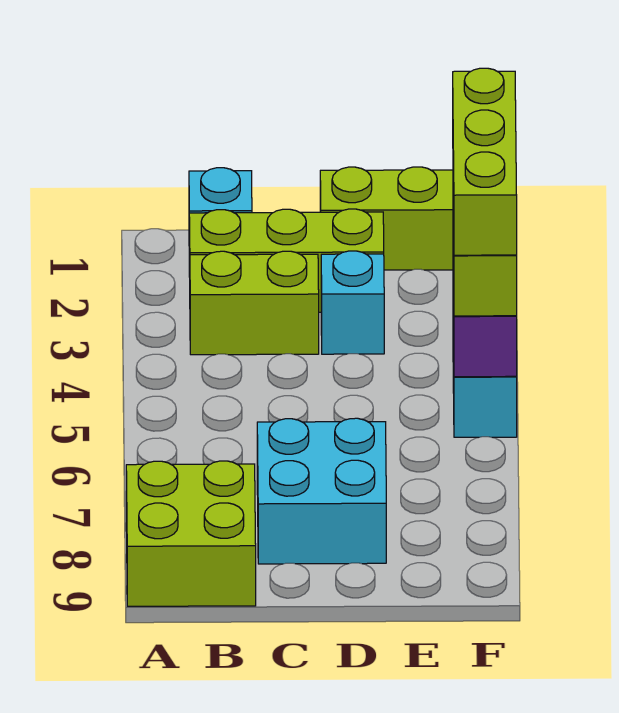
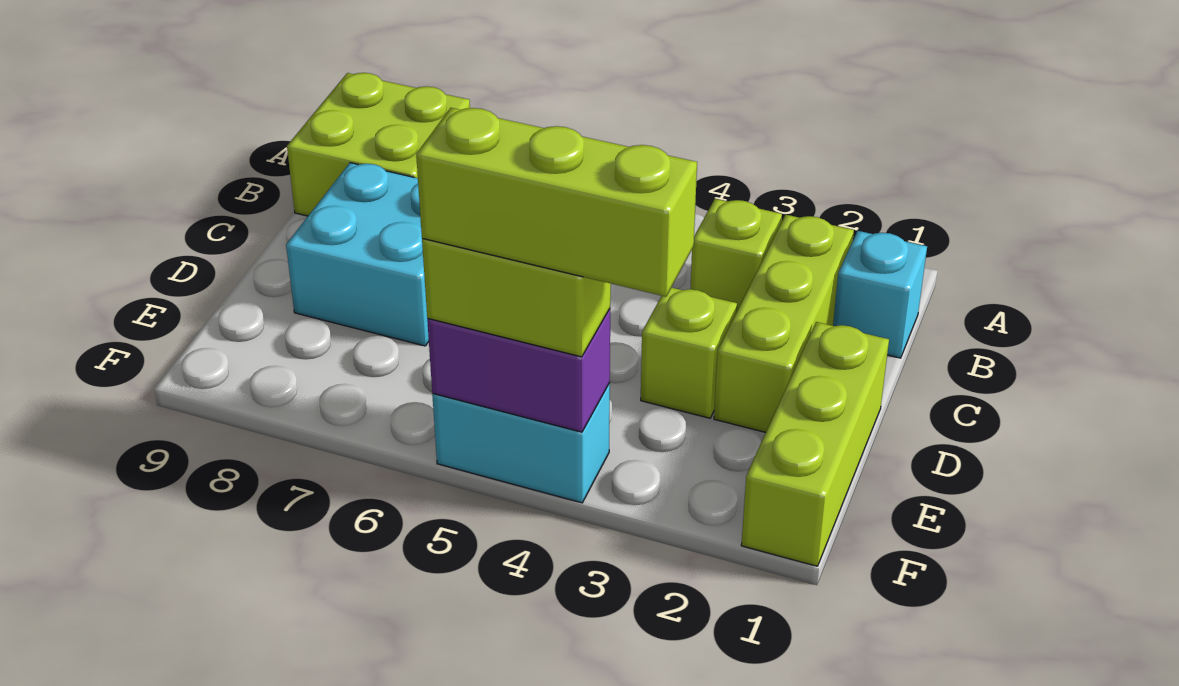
lime 1x2 brick [190,251,319,355] -> lime 1x1 brick [691,199,782,310]
cyan 1x1 brick [321,251,384,354] -> lime 1x1 brick [641,288,737,418]

